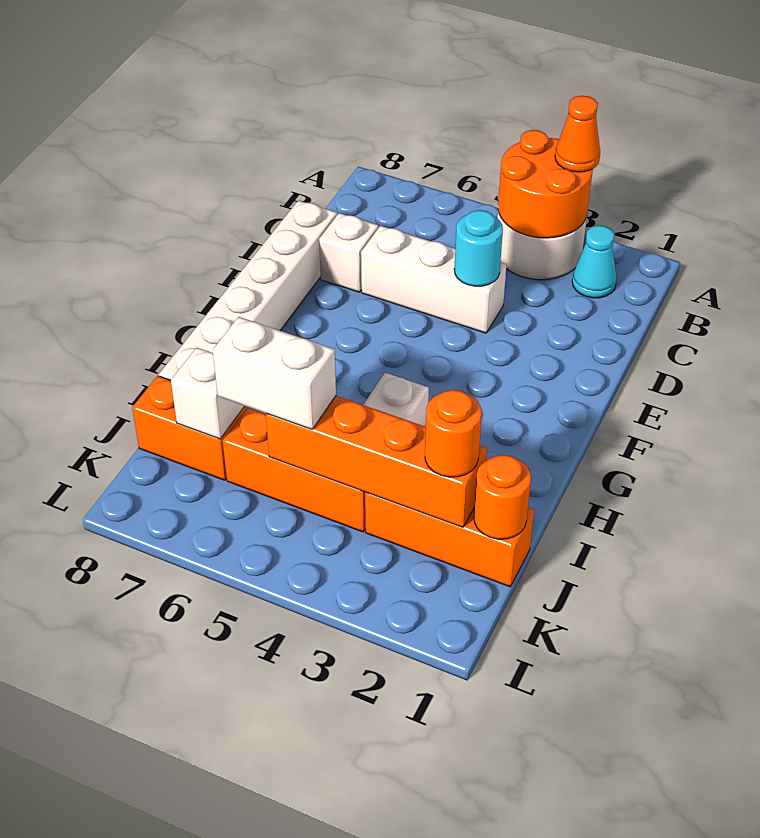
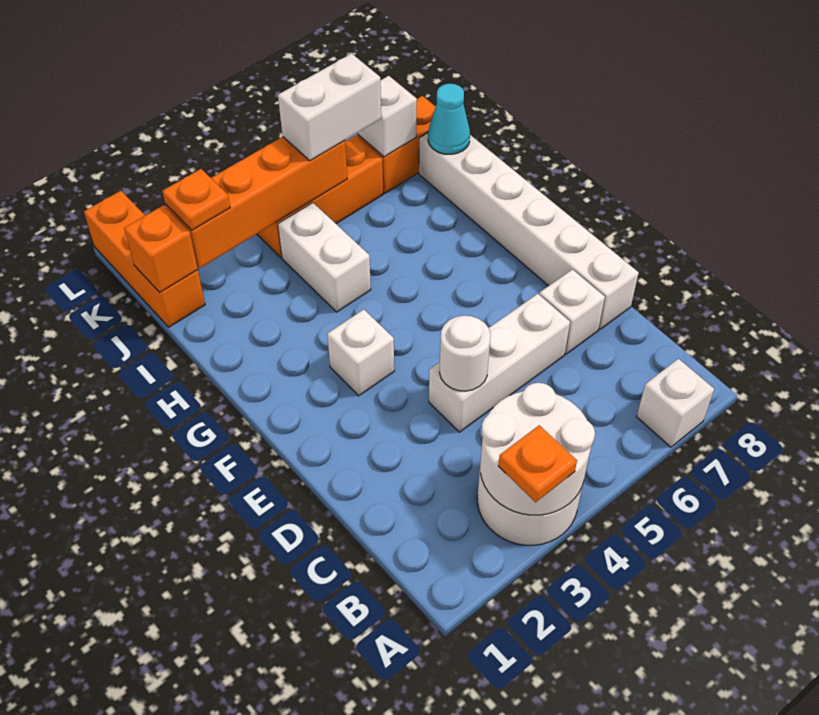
orange 2x2 round brick [498,130,593,238] -> white 2x2 round brick [480,383,595,515]
orange 1x1 cone [555,96,600,172] -> orange 1x1 plate [498,425,577,502]
none -> white 1x1 brick [637,359,714,447]
cyan 1x1 cone [572,225,617,298] -> cyan 1x1 cone moved to [428,84,470,154]
cyan 1x1 round brick [454,210,503,286] -> white 1x1 round brick [439,316,491,391]
none -> white 1x1 brick [327,310,394,396]
orange 1x3 brick [365,492,534,587] -> orange 1x3 brick turned to [84,191,205,327]
orange 1x1 round brick [474,455,531,539] -> orange 1x1 brick [124,205,198,292]
orange 1x1 round brick [425,390,482,477] -> orange 1x1 plate [162,169,230,230]

